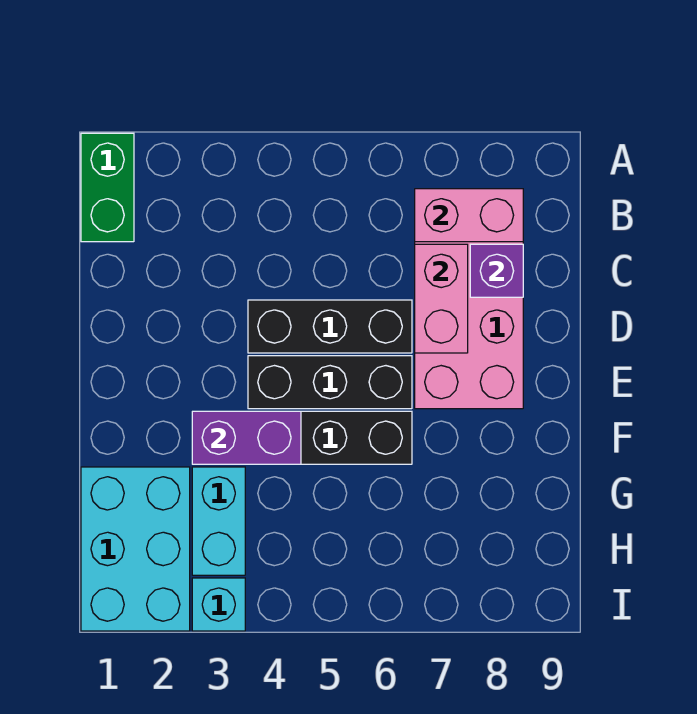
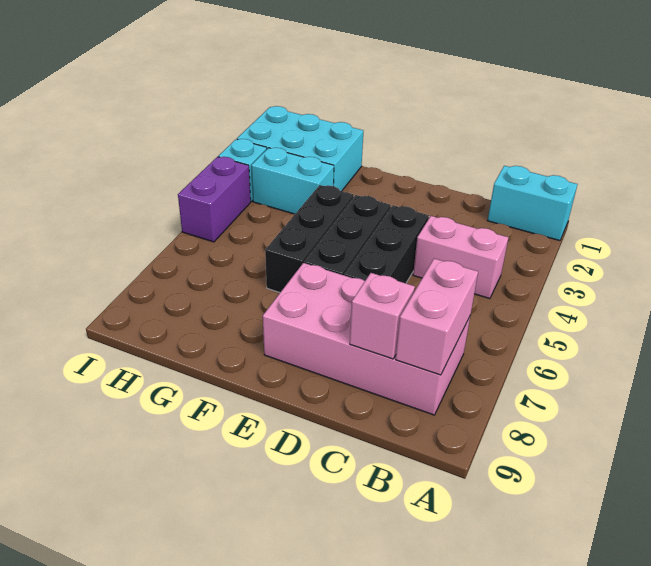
green 1x2 brick [81,133,134,242] -> cyan 1x2 brick [487,166,578,241]
pink 1x2 brick [415,244,468,353] -> pink 1x2 brick moved to [413,216,509,299]
purple 1x1 brick [470,244,523,297] -> pink 1x1 brick [350,273,415,359]
purple 1x2 brick [192,411,301,464] -> purple 1x2 brick moved to [178,157,251,242]

